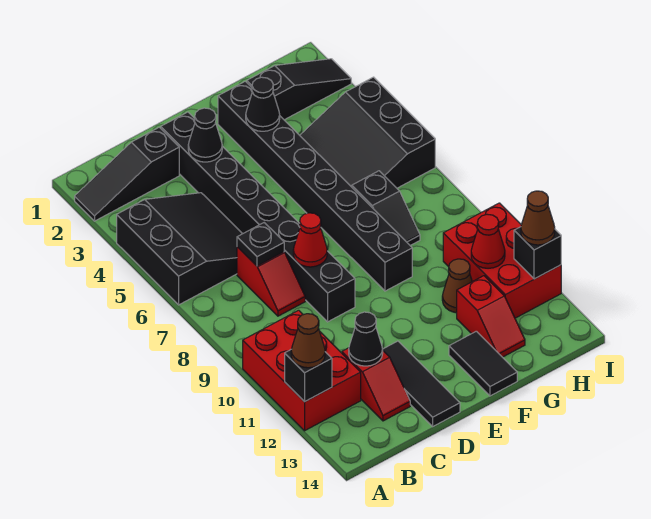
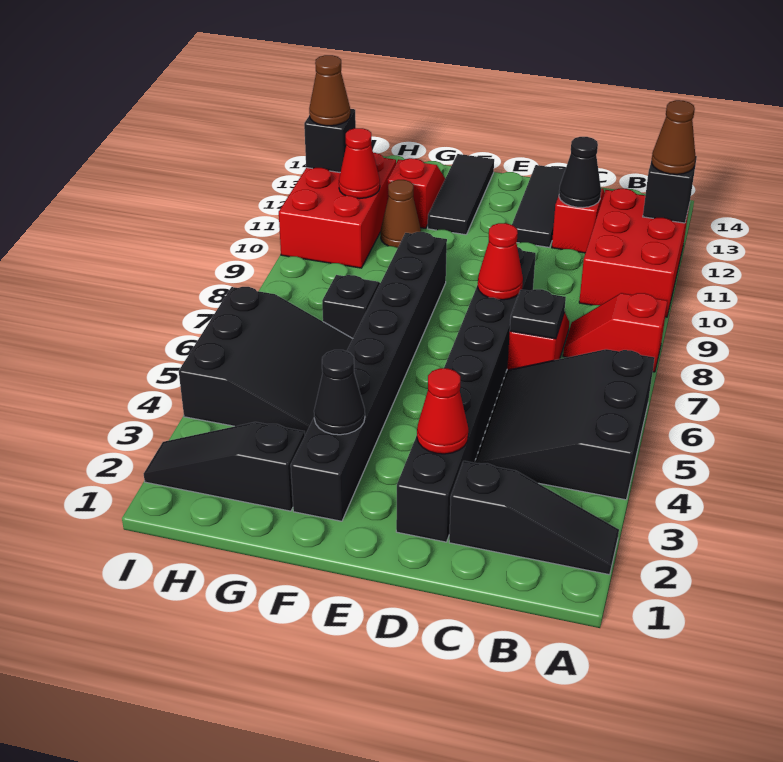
none -> red 1x2 slope [563,293,667,372]
black 1x1 cone [188,108,222,162] -> red 1x1 cone [417,368,468,454]
black 1x2 tile [449,331,517,396] -> black 1x3 tile [428,154,494,235]

